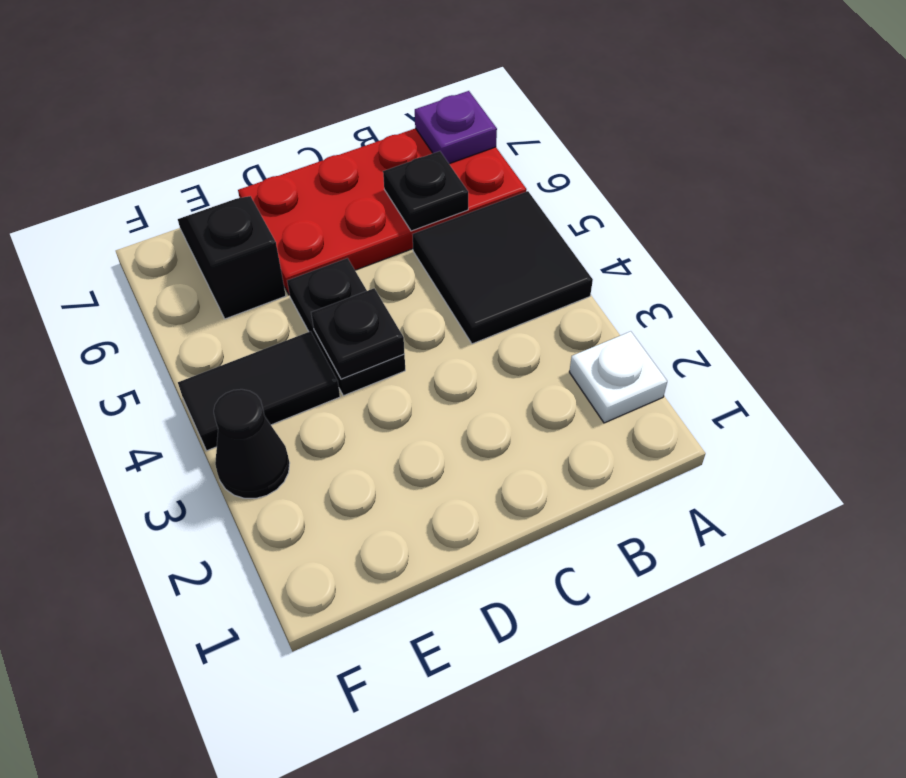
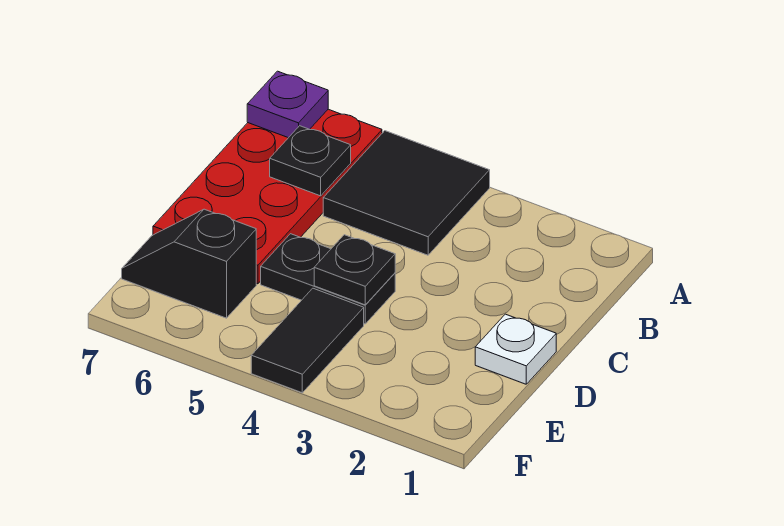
white 1x1 plate [569,331,667,423] -> white 1x1 plate moved to [475,314,556,384]
black 1x1 cone [214,389,290,498] -> none

